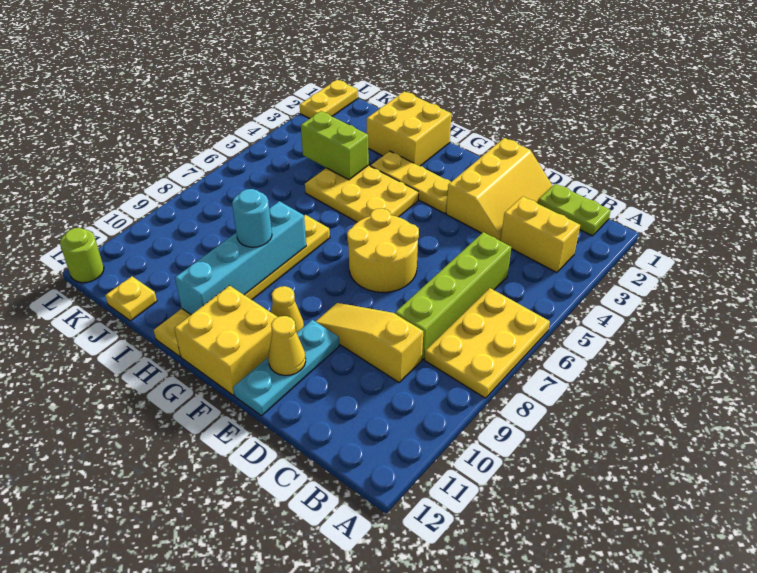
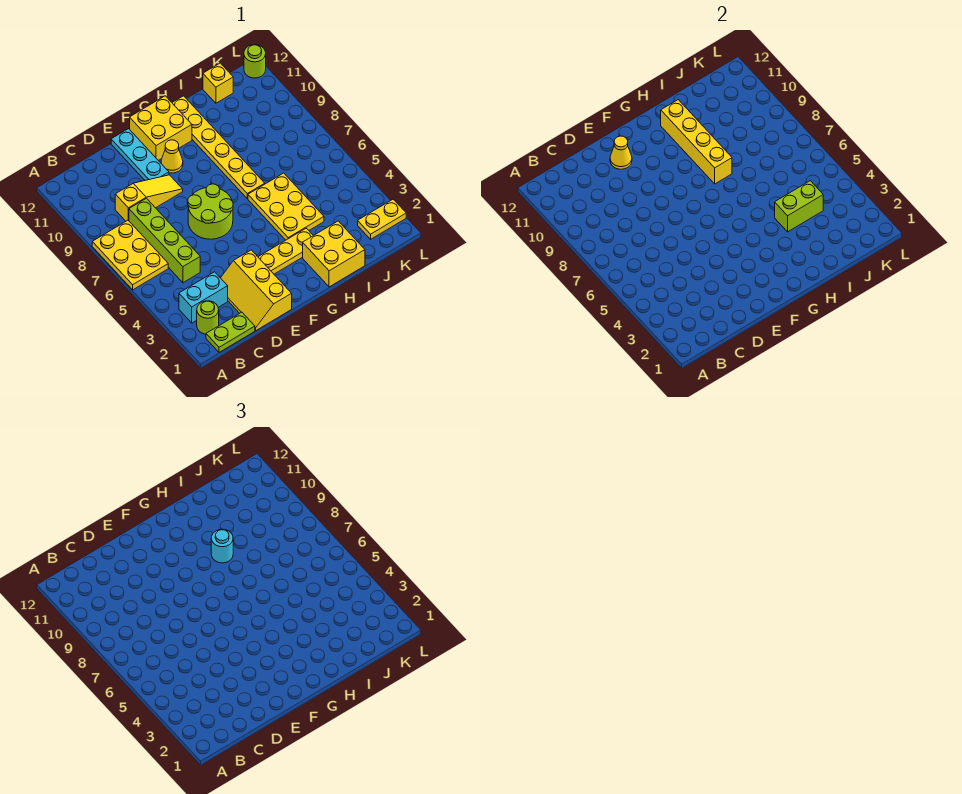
none -> lime 1x1 round brick [197,301,219,334]
yellow 1x2 brick [501,196,580,273] -> cyan 1x2 brick [179,272,228,323]
yellow 2x2 round brick [347,208,419,292] -> lime 2x2 round brick [188,184,233,239]
yellow 2x3 plate [305,165,418,222] -> yellow 2x3 plate turned to [248,173,324,240]
cyan 1x4 brick [175,201,306,315] -> yellow 1x4 brick [661,100,732,184]
yellow 1x1 plate [105,276,157,321] -> yellow 1x1 brick [203,63,233,103]
yellow 1x2 plate [300,80,358,118] -> yellow 1x2 plate turned to [358,199,406,239]

